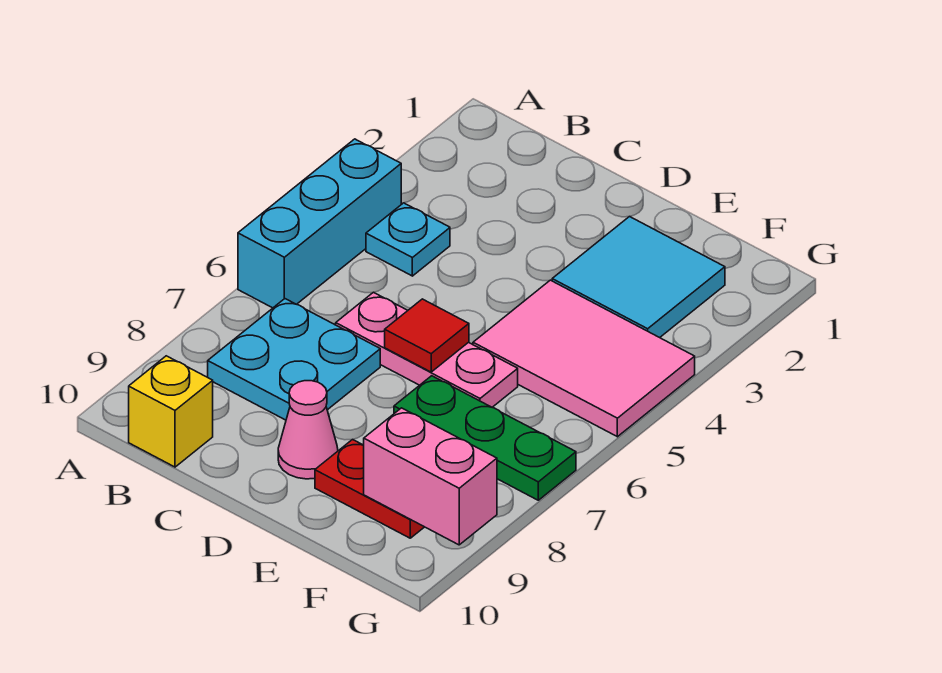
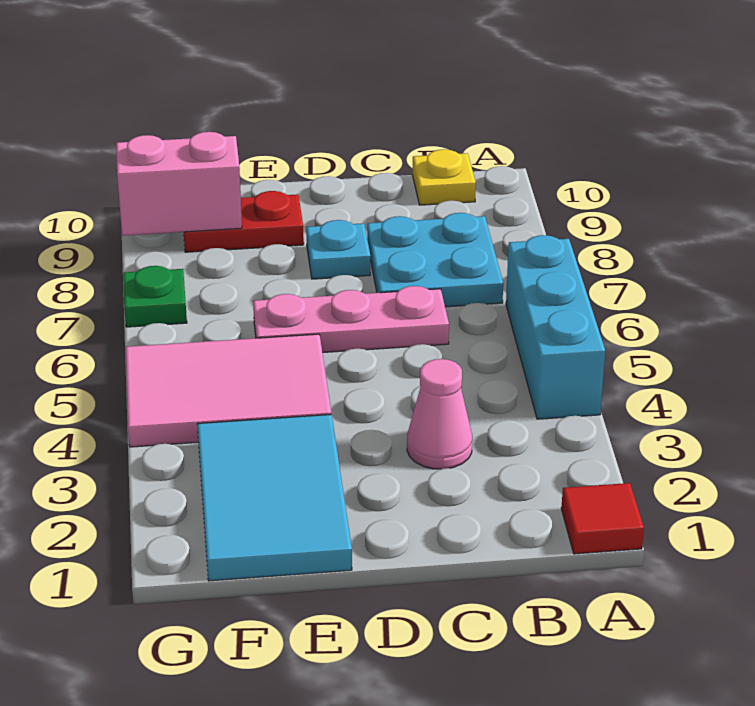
cyan 1x1 plate [366,203,450,276] -> cyan 1x1 plate moved to [306,220,370,279]
yellow 1x1 brick [129,356,213,467] -> yellow 1x1 plate [413,149,476,205]
red 1x1 tile [385,299,469,372] -> red 1x1 tile moved to [561,483,644,554]
pink 1x1 cone [278,381,338,479] -> pink 1x1 cone moved to [407,359,472,469]
cyan 2x2 tile [552,216,725,338] -> cyan 2x3 tile [197,414,352,581]
green 1x3 plate [394,376,576,500] -> green 1x1 plate [123,266,187,327]

